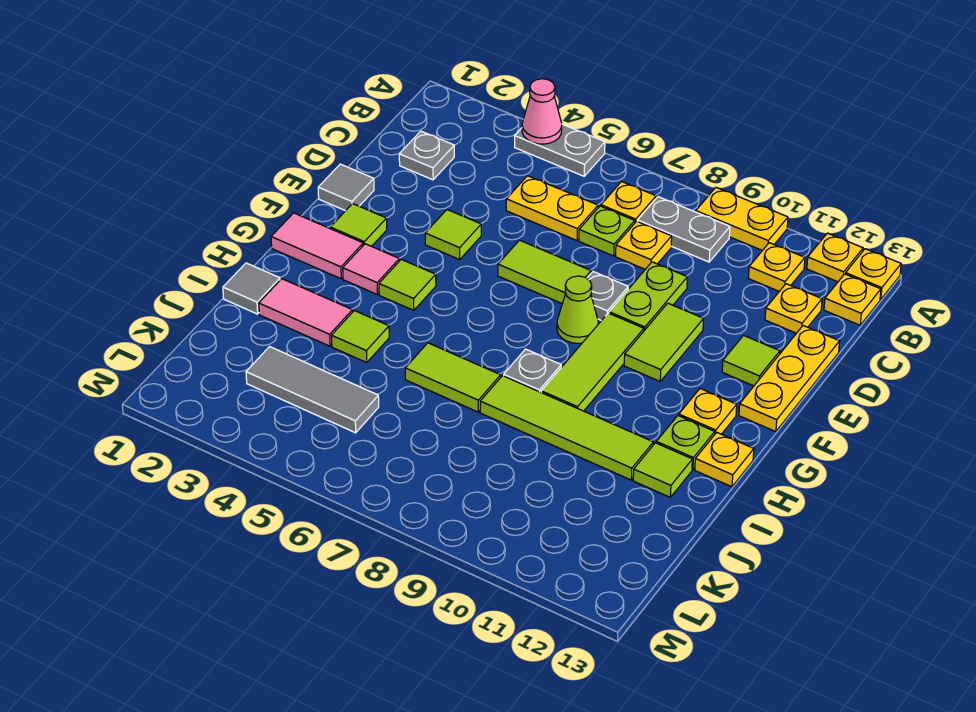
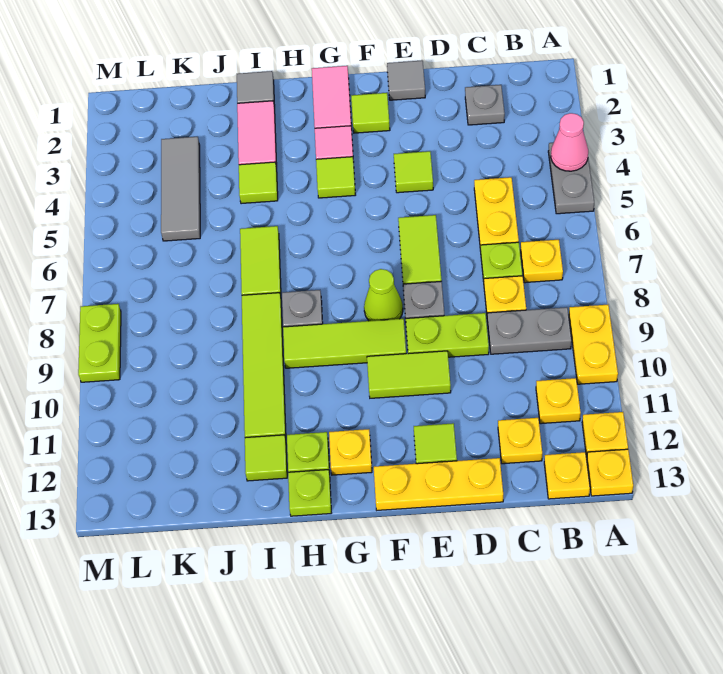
grey 1x2 plate [638,197,730,262] -> grey 1x2 plate turned to [487,307,572,354]
yellow 1x1 plate [695,432,754,487] -> lime 1x1 plate [288,470,331,516]
none -> lime 1x2 plate [78,304,121,382]

